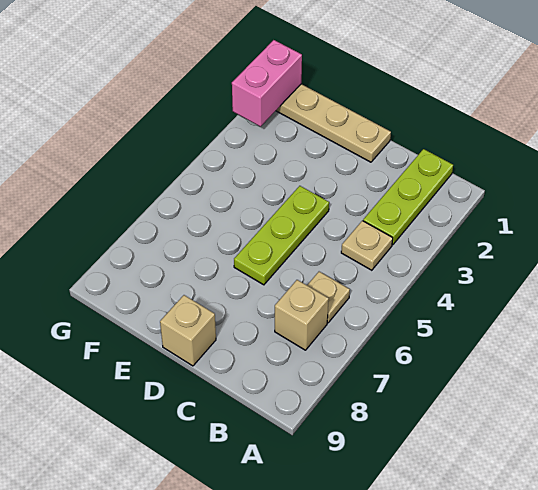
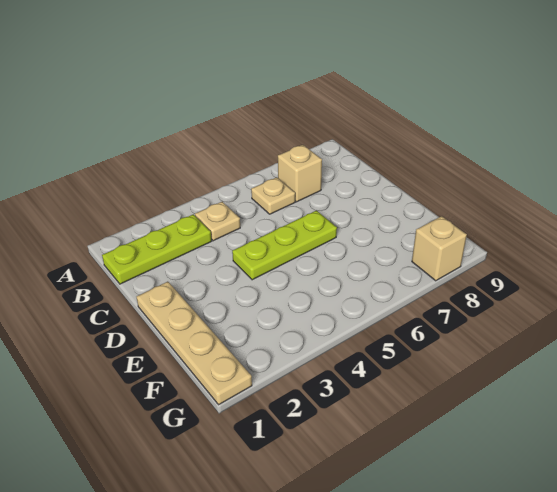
tan 1x1 brick [160,295,216,366] -> tan 1x1 brick moved to [412,216,467,281]
pink 1x2 brick [232,40,302,127] -> none

